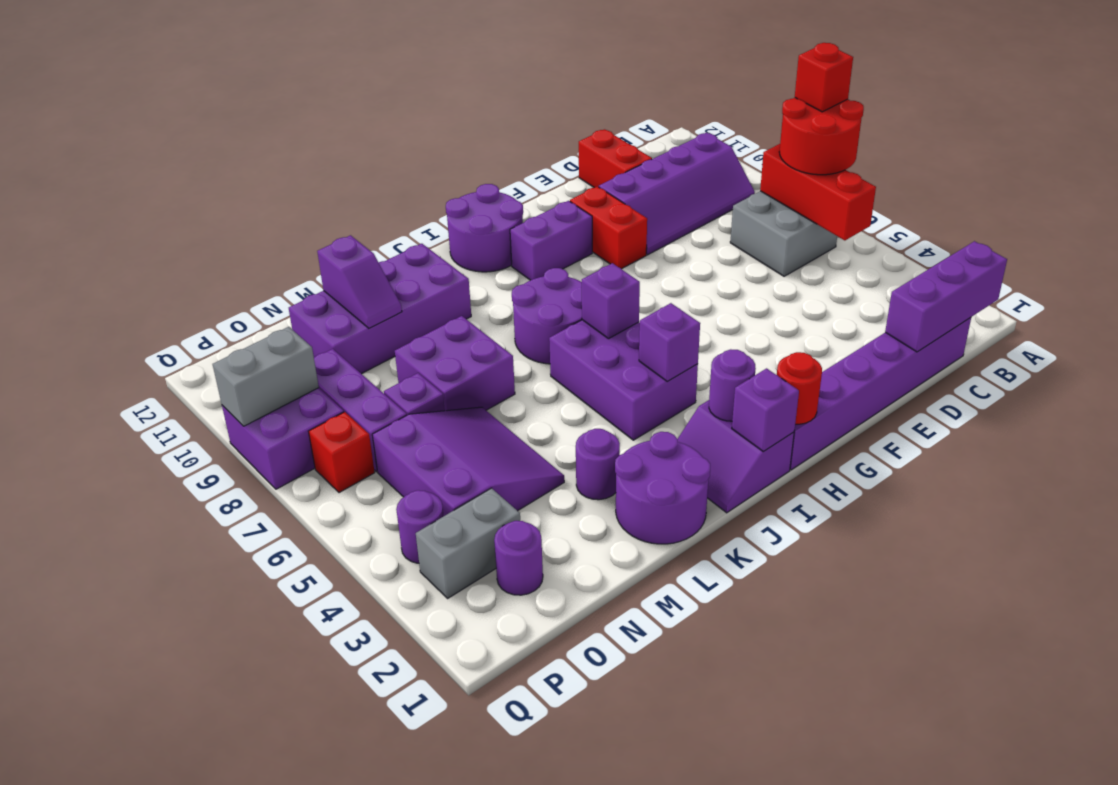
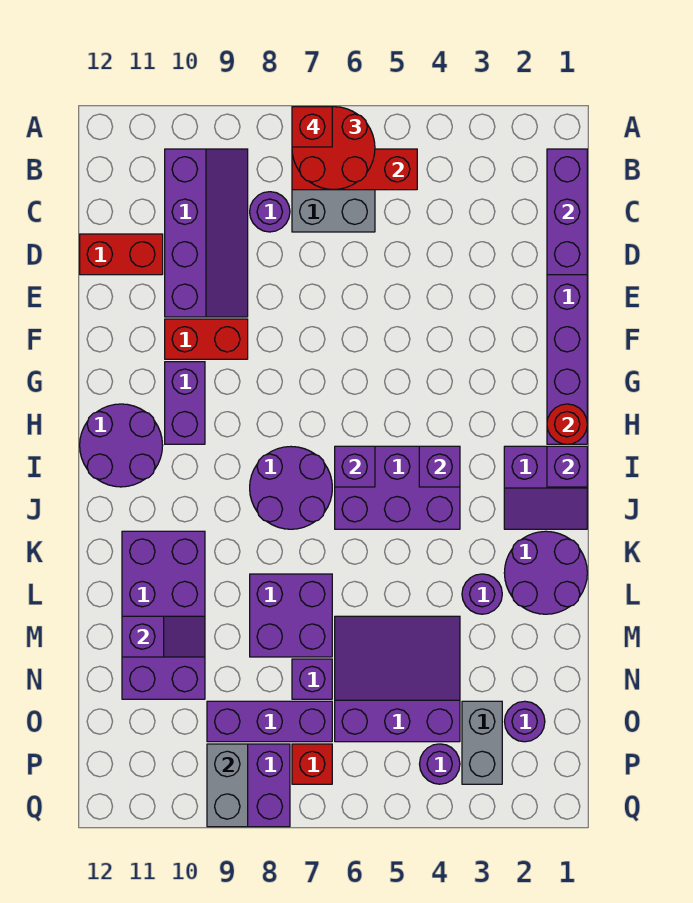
purple 1x1 round brick [709,349,756,421] -> purple 1x1 round brick moved to [250,192,290,232]

